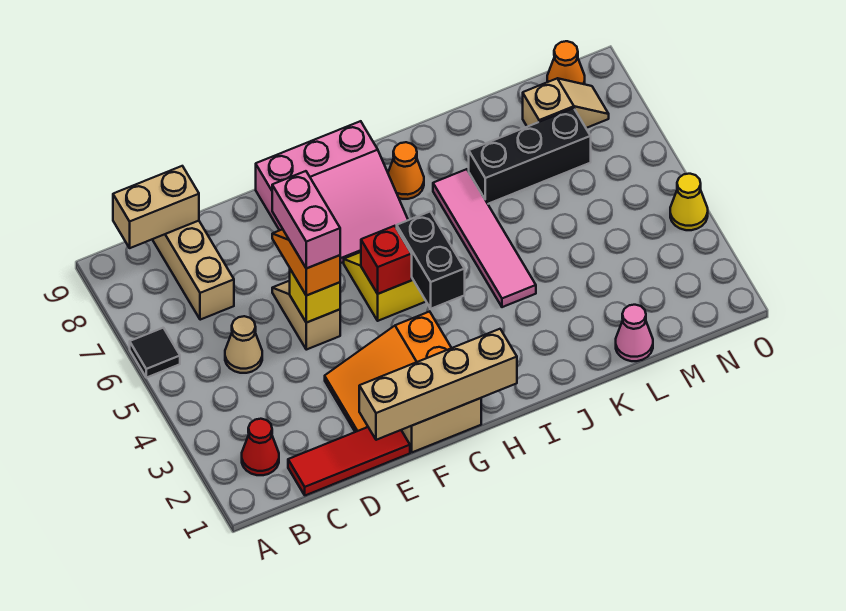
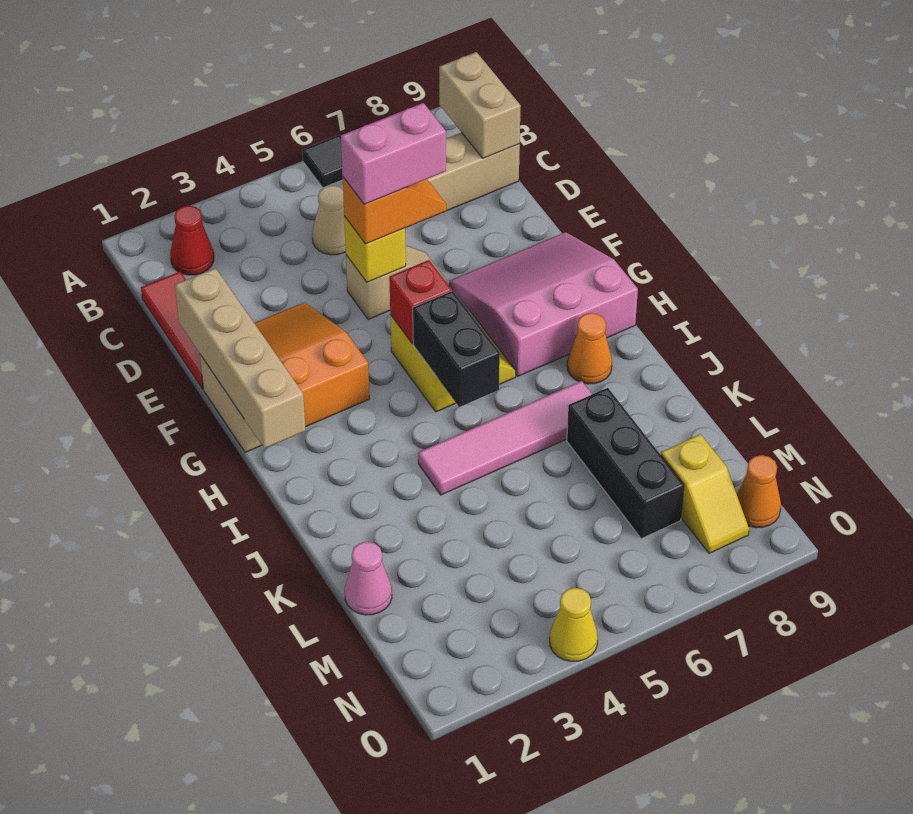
pink 3x3 slope [256,121,408,263] -> pink 3x3 slope turned to [450,232,638,376]
black 1x2 brick [397,211,465,309] -> black 1x2 brick turned to [413,291,500,407]
tan 1x2 slope [523,78,609,128] -> yellow 1x2 slope [661,434,749,553]

